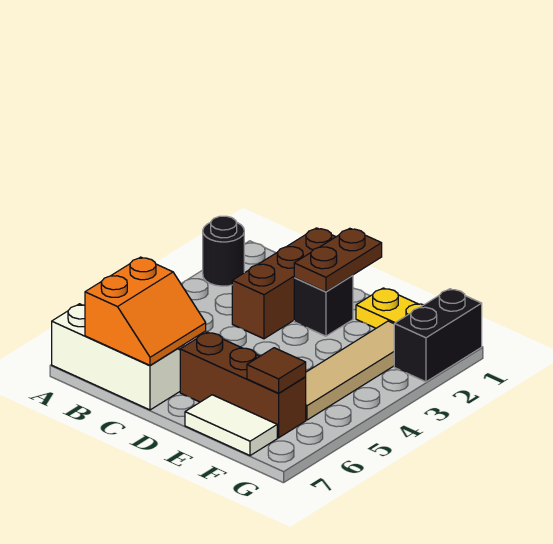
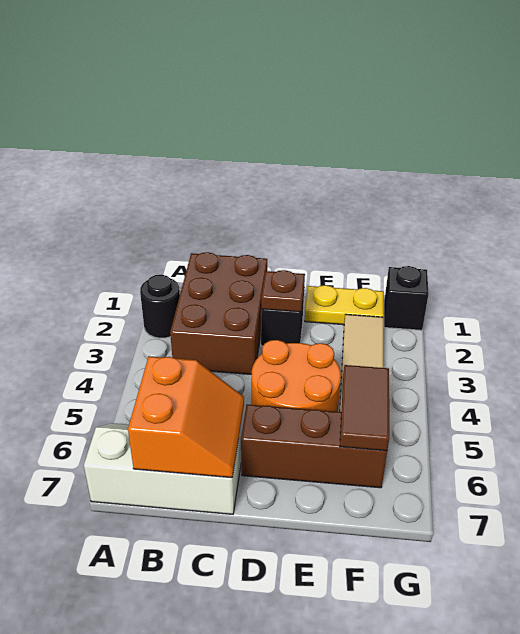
brown 1x3 brick [232,228,335,339] -> brown 2x3 brick [170,252,267,374]
brown 1x2 plate [294,228,382,292] -> brown 1x1 plate [261,270,305,312]
none -> orange 2x2 round brick [252,340,341,412]
white 1x2 tile [185,395,277,456] -> none
brown 1x1 tile [247,348,306,393] -> brown 1x2 tile [340,365,389,451]
black 1x2 brick [394,289,482,382] -> black 1x1 brick [384,266,429,330]

